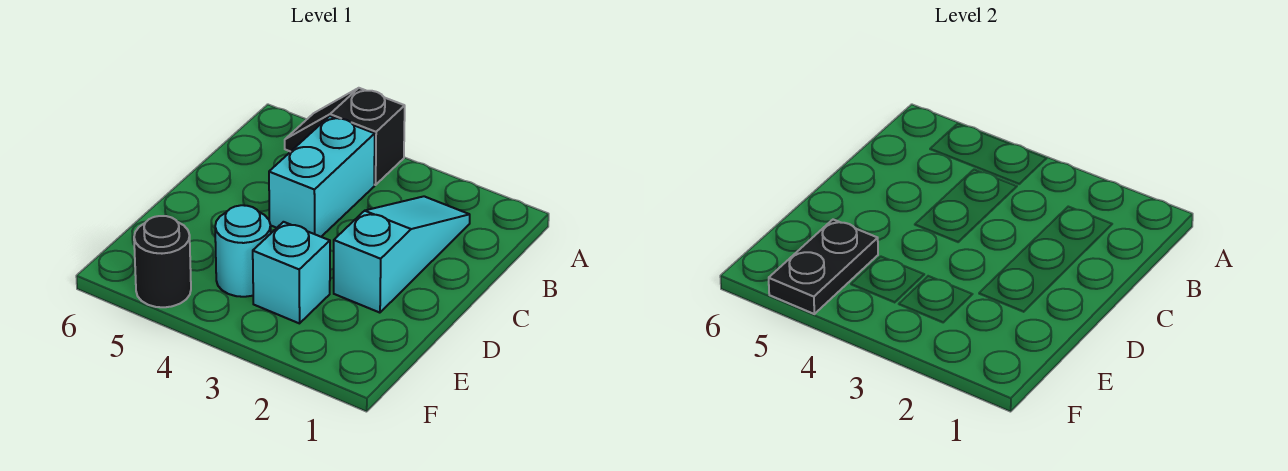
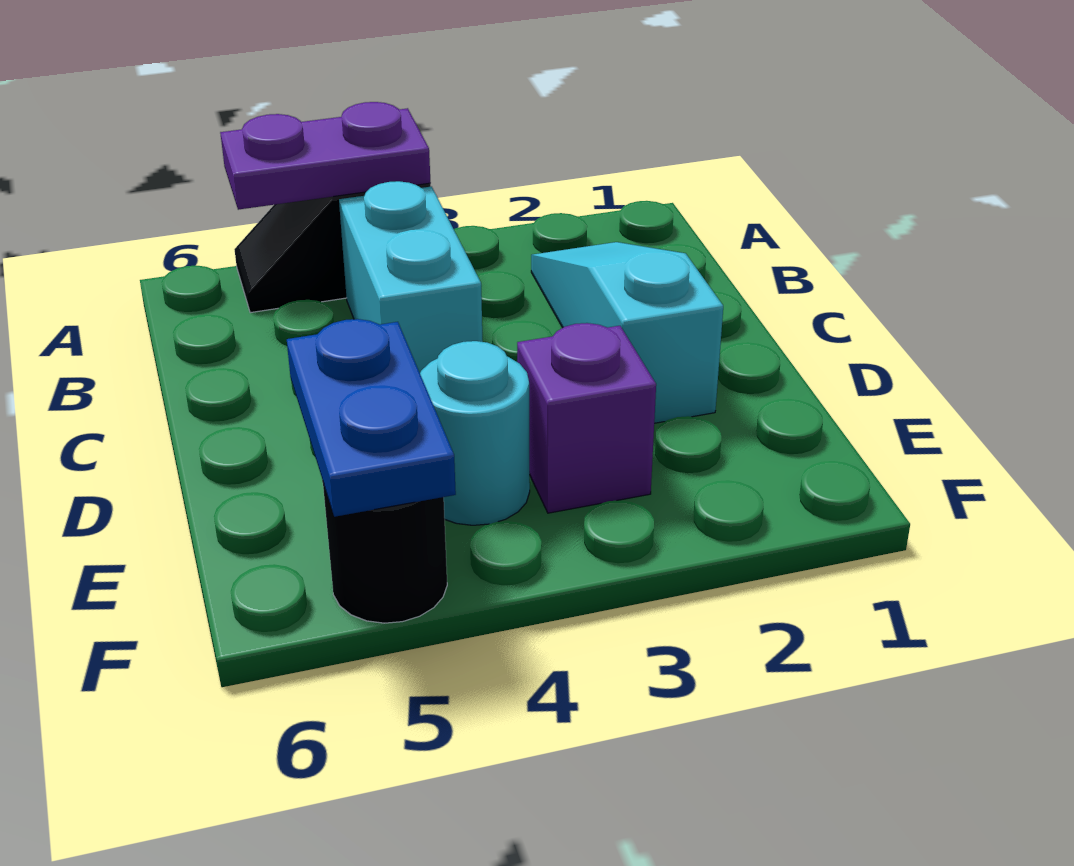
none -> purple 1x2 plate [220,102,431,210]
cyan 1x1 brick [253,222,330,323] -> purple 1x1 brick [517,323,656,513]
black 1x2 plate [769,220,878,314] -> blue 1x2 plate [287,319,456,517]

